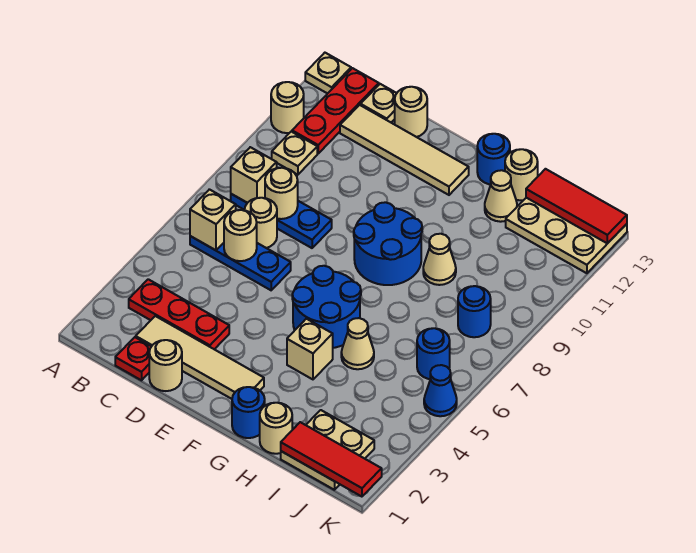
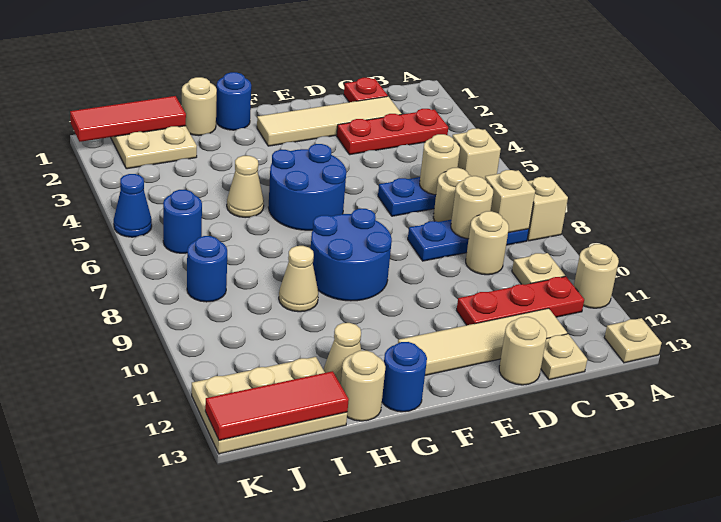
red 1x3 plate [292,68,379,153] -> red 1x3 plate turned to [457,276,584,325]
tan 1x1 round brick [149,340,182,391] -> tan 1x1 round brick moved to [466,211,509,275]
tan 1x1 brick [287,319,333,379] -> tan 1x1 brick moved to [527,177,568,241]

